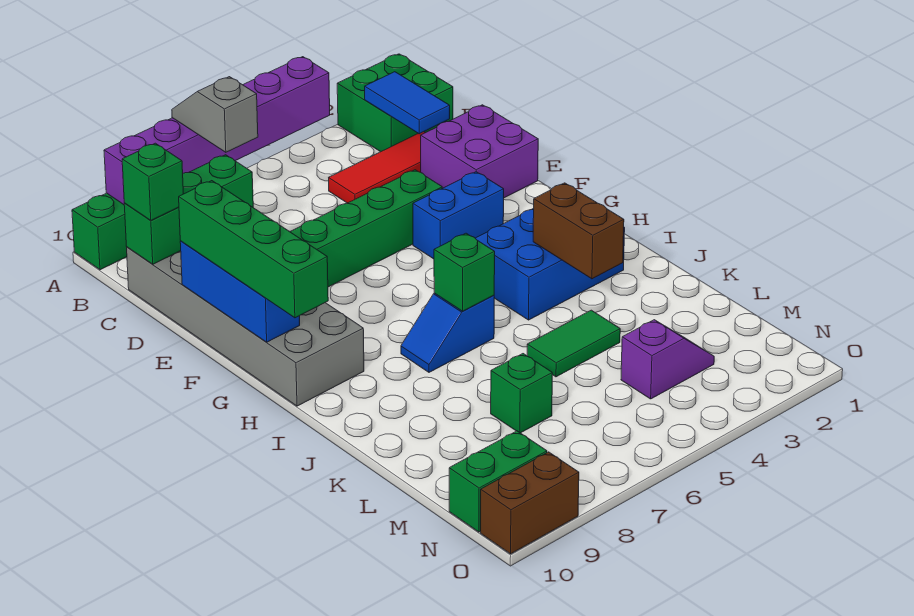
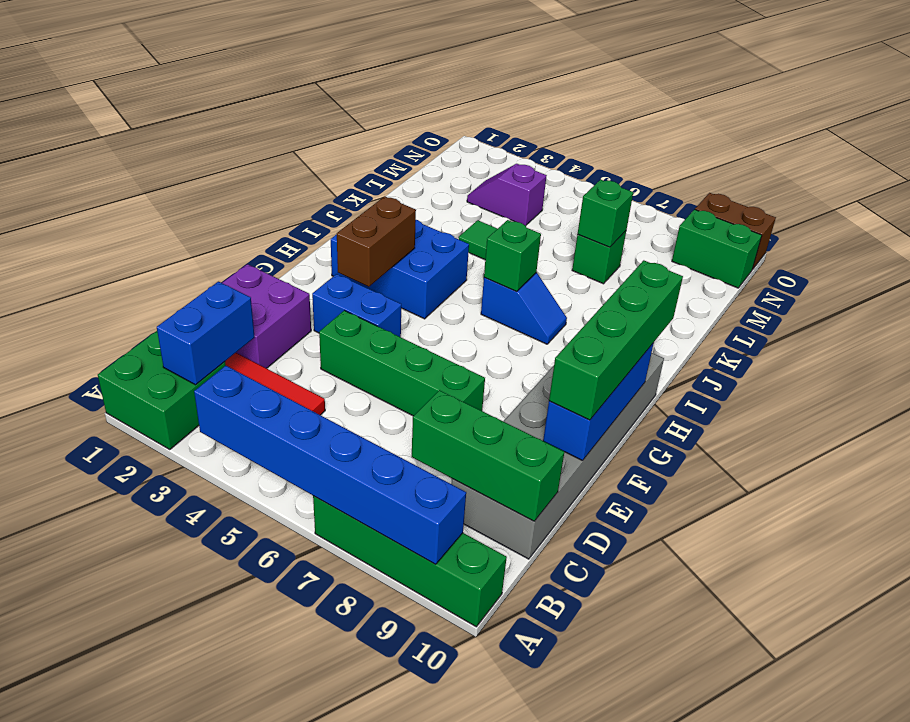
purple 1x6 brick [104,57,330,205] -> blue 1x6 brick [194,366,466,564]
grey 1x2 slope [172,77,258,152] -> none
blue 1x2 tile [365,72,450,134] -> blue 1x2 brick [157,282,254,385]
green 1x1 brick [122,143,183,221] -> green 1x1 brick moved to [578,180,633,247]
brown 1x2 brick [533,183,624,279] -> brown 1x2 brick moved to [337,196,416,287]

